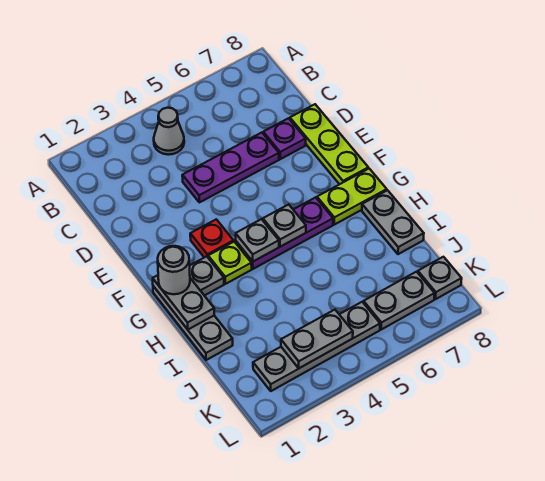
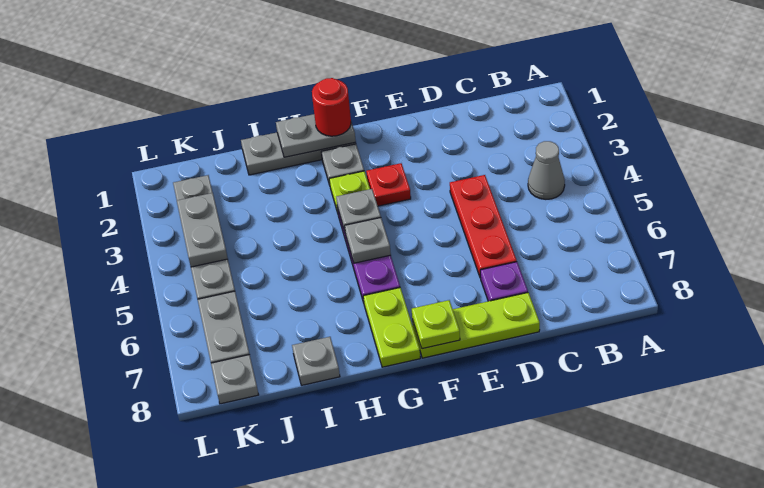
purple 1x3 plate [182,133,279,202] -> red 1x3 plate [450,175,517,276]
none -> lime 1x1 plate [412,300,460,349]
grey 1x1 round brick [158,246,190,294] -> red 1x1 round brick [312,78,351,136]
grey 1x2 plate [362,190,424,254] -> grey 1x1 plate [292,337,340,385]

